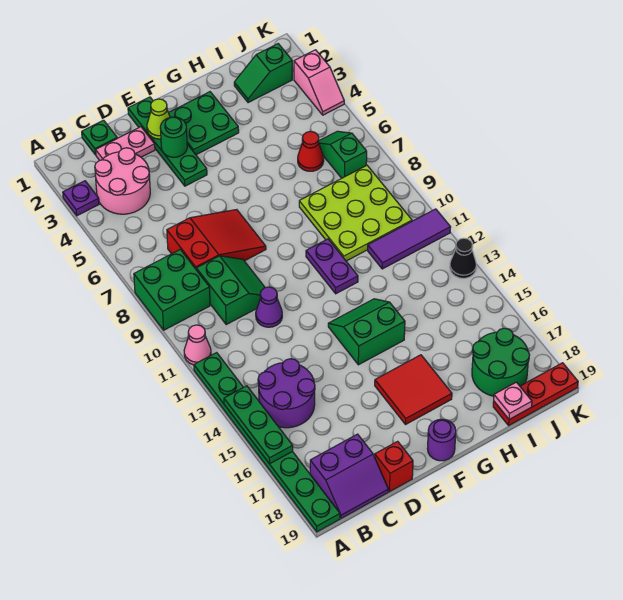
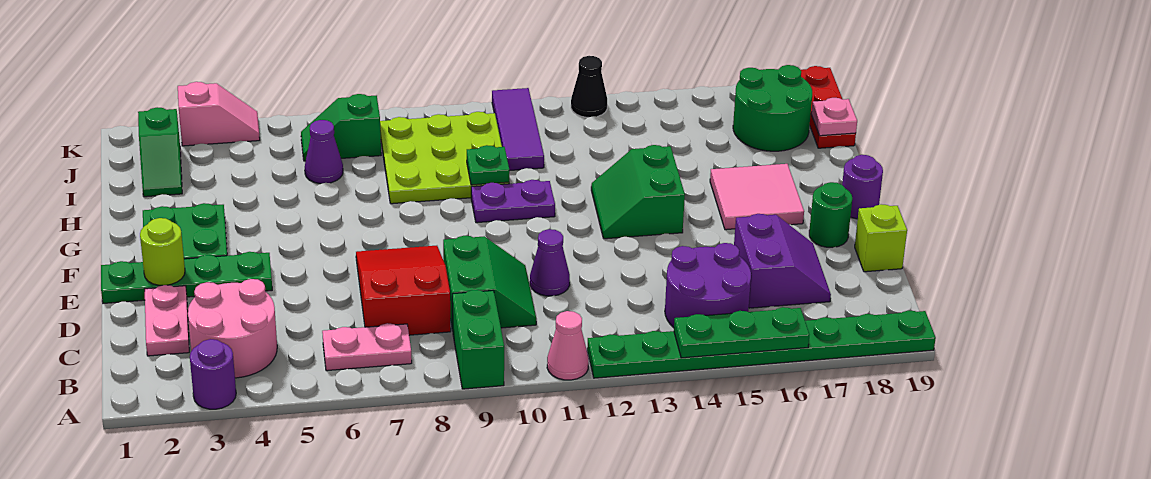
purple 1x1 plate [63,181,99,216] -> purple 1x1 round brick [190,339,236,409]
green 2x2 brick [134,250,210,330] -> green 1x2 brick [452,290,504,389]
none -> pink 1x2 plate [322,323,412,371]
purple 2x2 slope [310,434,388,518] -> purple 2x2 slope moved to [734,214,831,308]
green 1x1 plate [82,120,117,155] -> green 1x1 plate moved to [467,145,509,185]
green 2x2 slope [196,256,265,324] -> green 2x2 slope turned to [443,236,536,331]
red 1x1 brick [375,441,413,492] -> lime 1x1 brick [855,204,907,272]
lime 1x1 cone [147,99,170,139] -> lime 1x1 round brick [140,218,185,285]
green 1x1 round brick [160,117,187,157] -> green 1x1 round brick moved to [809,182,852,248]
red 2x2 tile [375,355,452,424] -> pink 2x2 tile [710,164,804,230]
red 1x1 cone [298,131,324,171] -> purple 1x1 cone [305,120,343,184]

